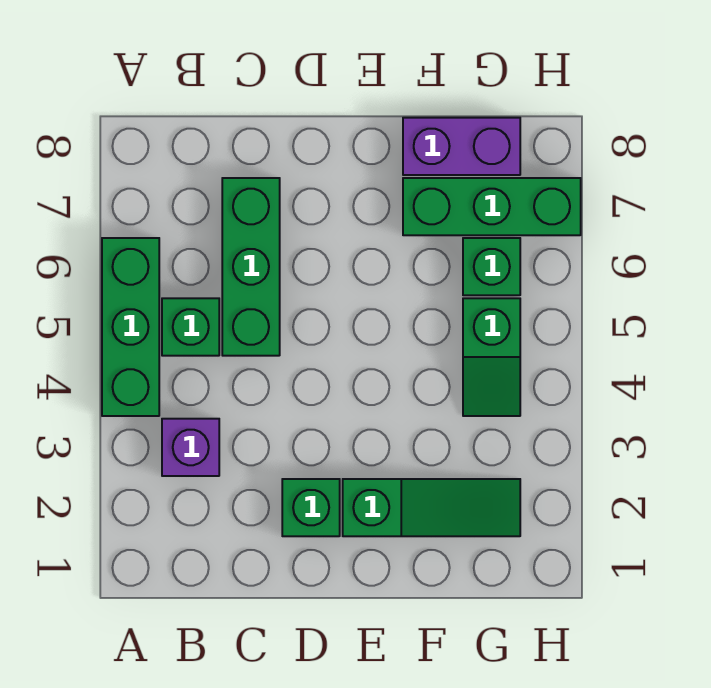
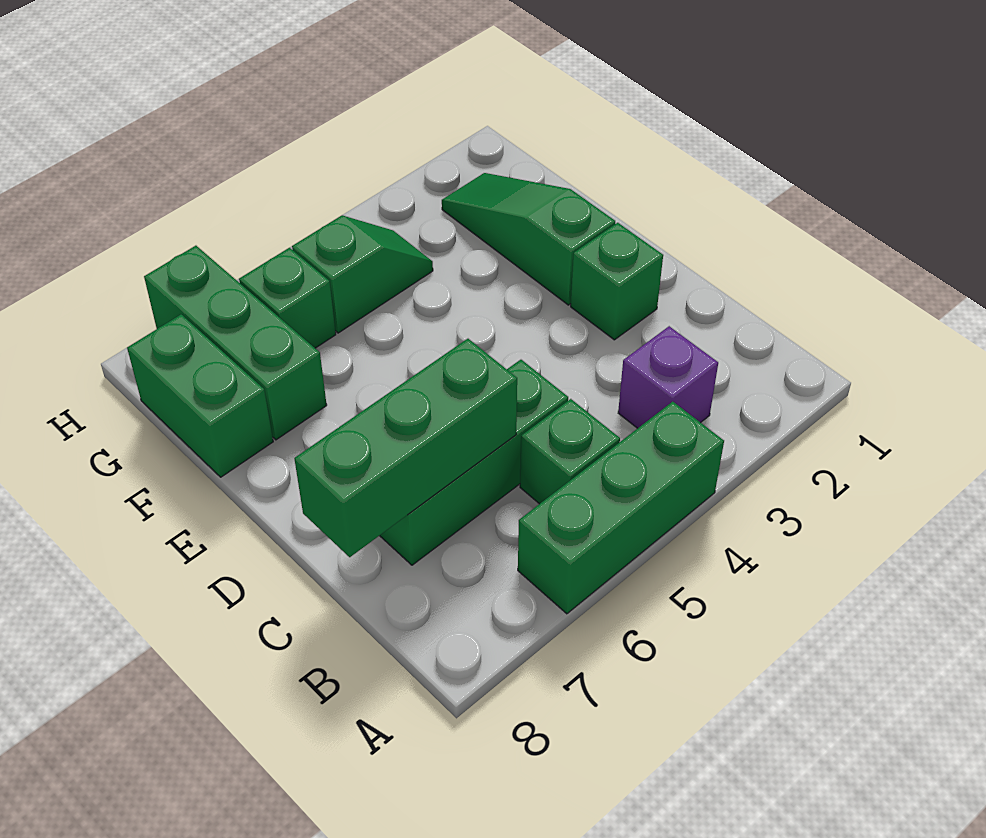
none -> green 1x3 brick [294,339,517,557]
purple 1x2 brick [403,118,520,175] -> green 1x2 brick [127,314,273,477]

